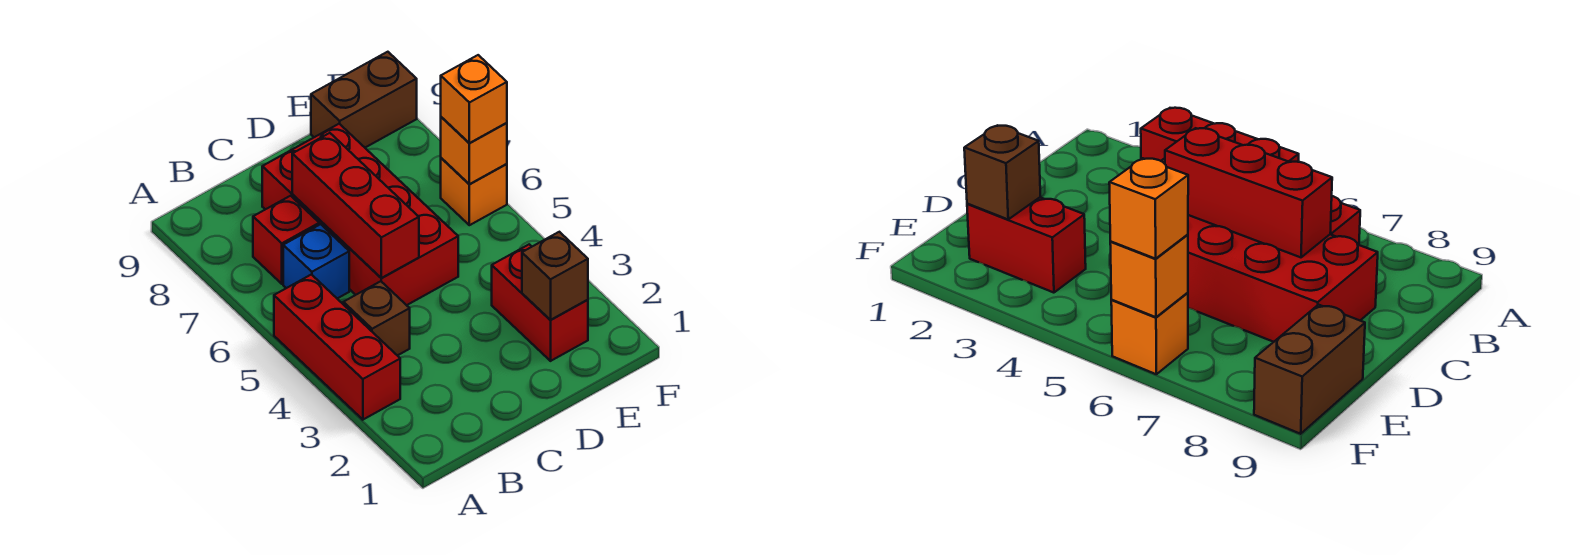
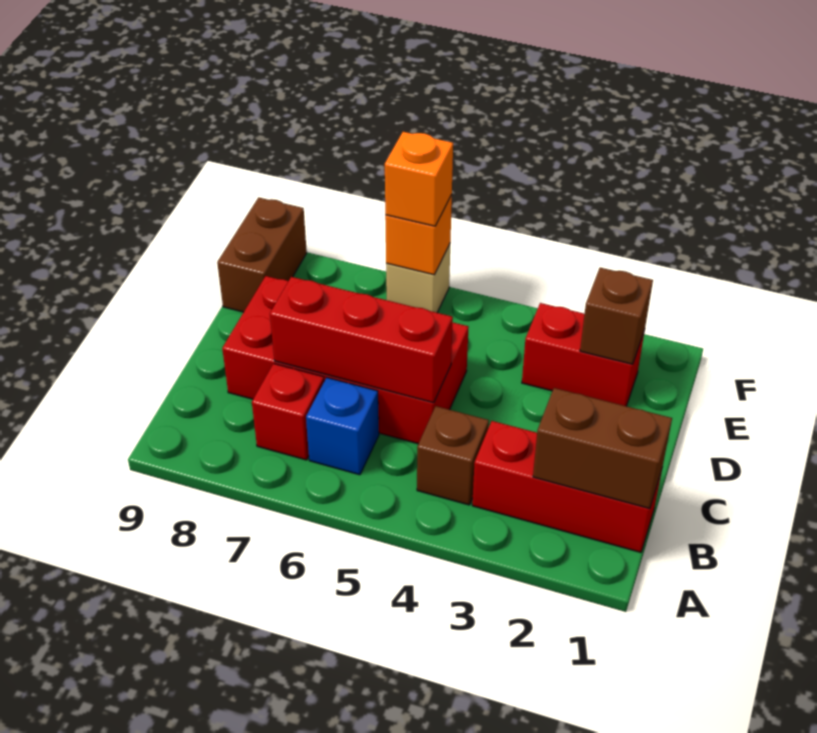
red 1x3 brick [274,275,400,420] -> red 1x3 brick moved to [472,421,662,552]
none -> brown 1x2 brick [533,388,672,509]
orange 1x1 brick [441,158,507,225] -> tan 1x1 brick [386,244,450,313]

